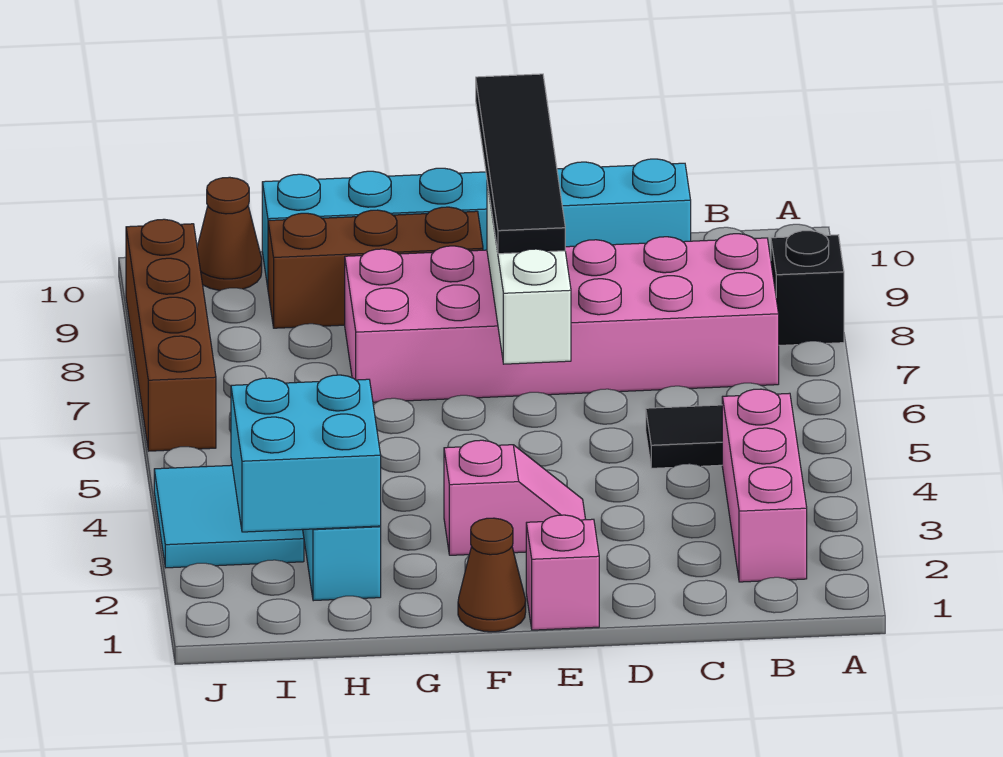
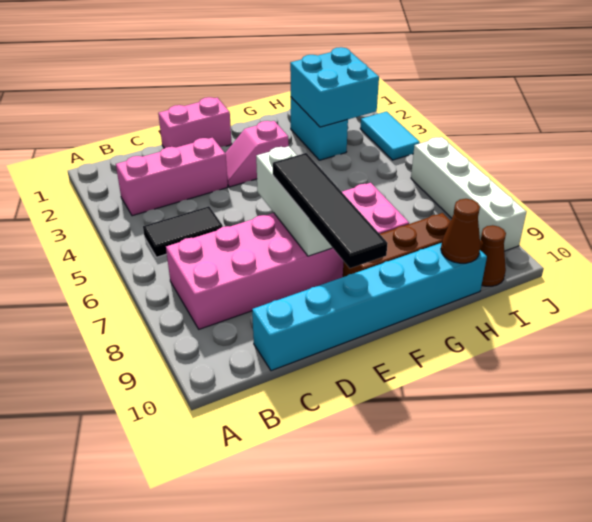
black 1x1 brick [771,231,844,345] -> none
pink 1x3 brick [722,389,807,582] -> pink 1x3 brick turned to [116,138,228,216]
pink 1x1 brick [526,515,599,630] -> pink 1x2 brick [158,97,232,148]
brown 1x1 cone [458,518,526,632] -> brown 1x1 cone moved to [441,199,480,263]
cyan 2x2 tile [154,465,304,568] -> cyan 1x2 tile [360,112,420,160]
brown 1x4 brick [126,219,216,451] -> white 1x4 brick [411,137,526,251]

